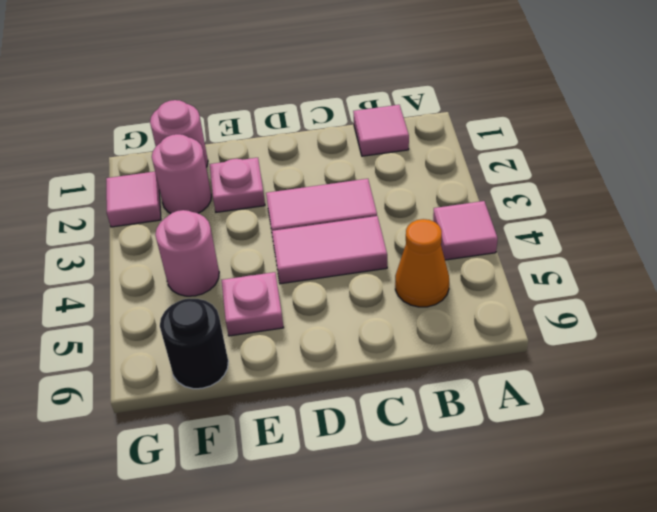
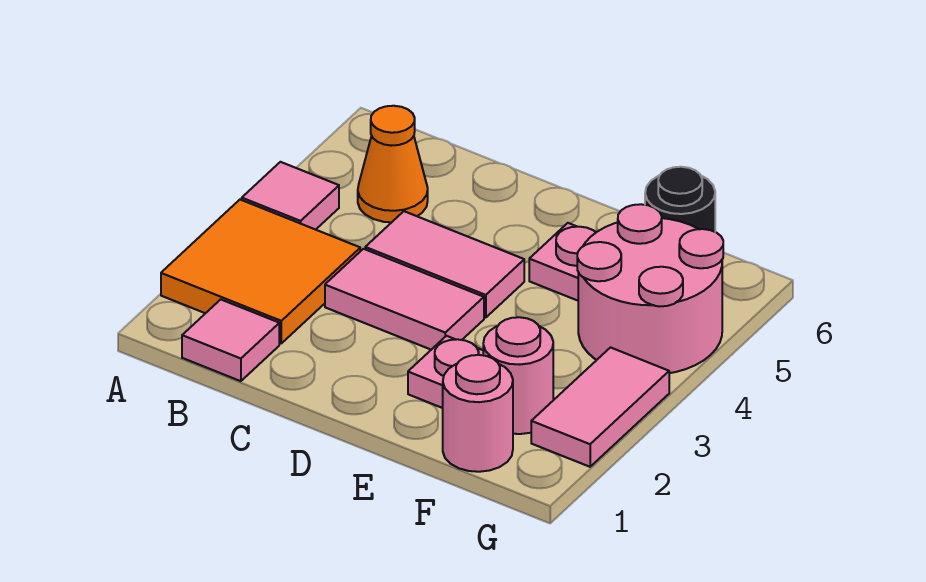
none -> orange 2x2 tile [161,200,360,343]
pink 1x1 round brick [155,210,219,296] -> pink 2x2 round brick [577,204,723,373]
pink 1x1 tile [106,172,161,227] -> pink 1x2 tile [531,348,669,467]

